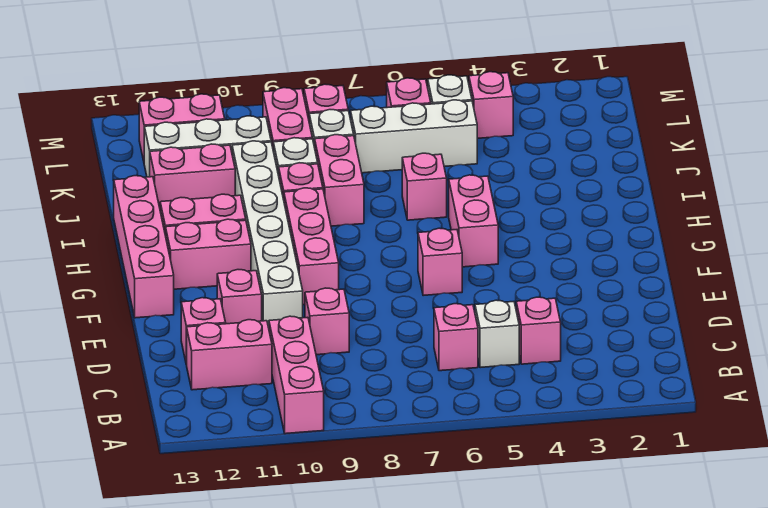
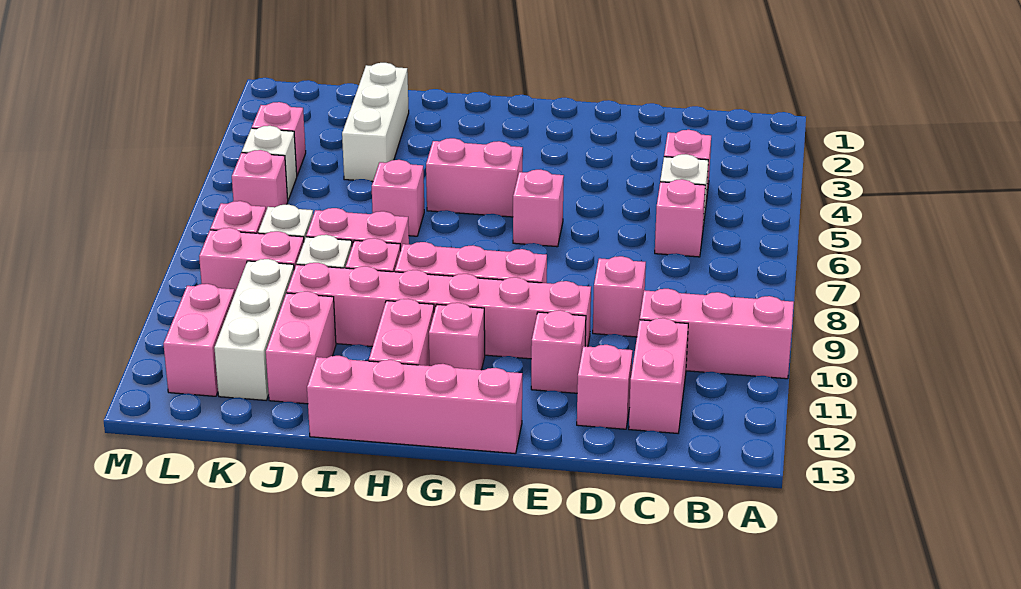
white 1x6 brick [232,141,303,328] -> pink 1x6 brick [287,263,591,359]
pink 1x2 brick [166,219,251,289] -> pink 1x1 brick [429,303,485,370]
white 1x3 brick [351,100,477,173] -> white 1x3 brick moved to [342,63,409,182]

